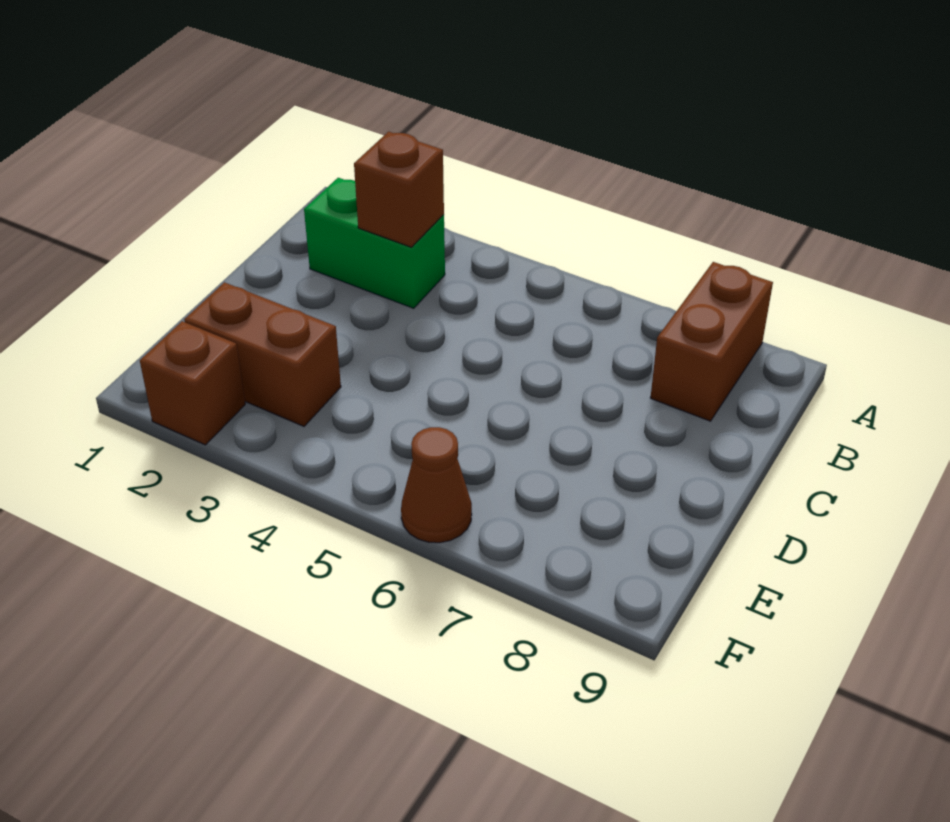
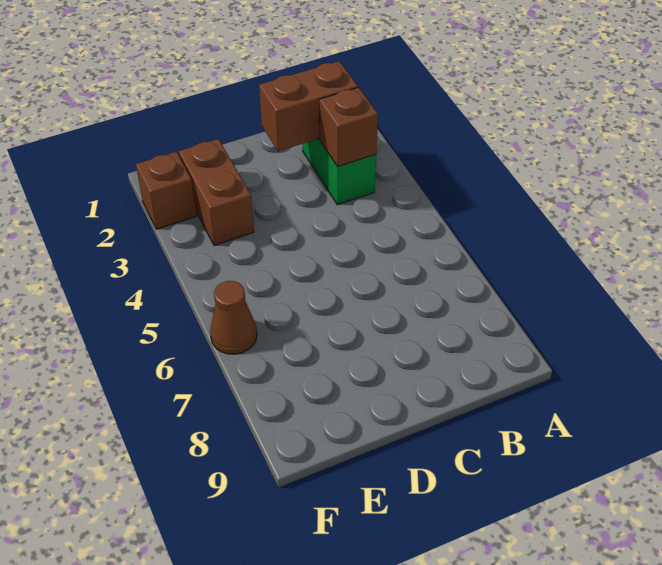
brown 1x2 brick [651,262,773,421] -> brown 1x2 brick moved to [259,61,358,151]

